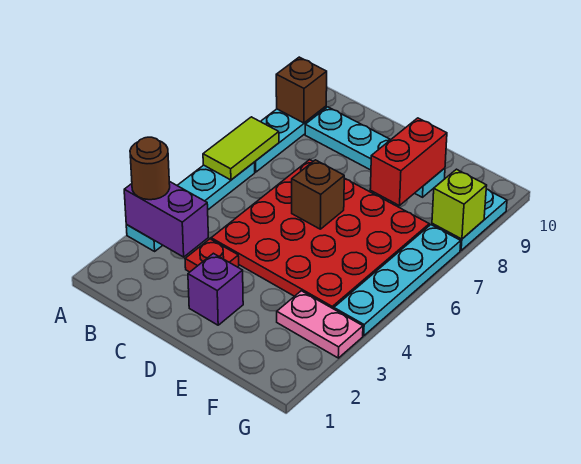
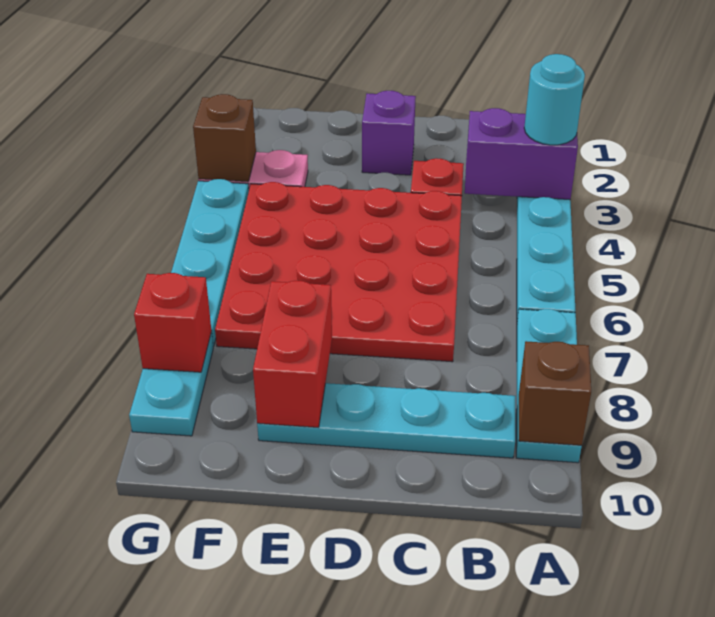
brown 1x1 round brick [130,137,170,200] -> cyan 1x1 round brick [524,54,585,145]
lime 1x2 tile [203,117,279,180] -> none
brown 1x1 brick [292,160,344,229] -> brown 1x1 brick moved to [193,94,256,182]
lime 1x1 brick [432,169,487,239] -> red 1x1 brick [134,273,212,372]

